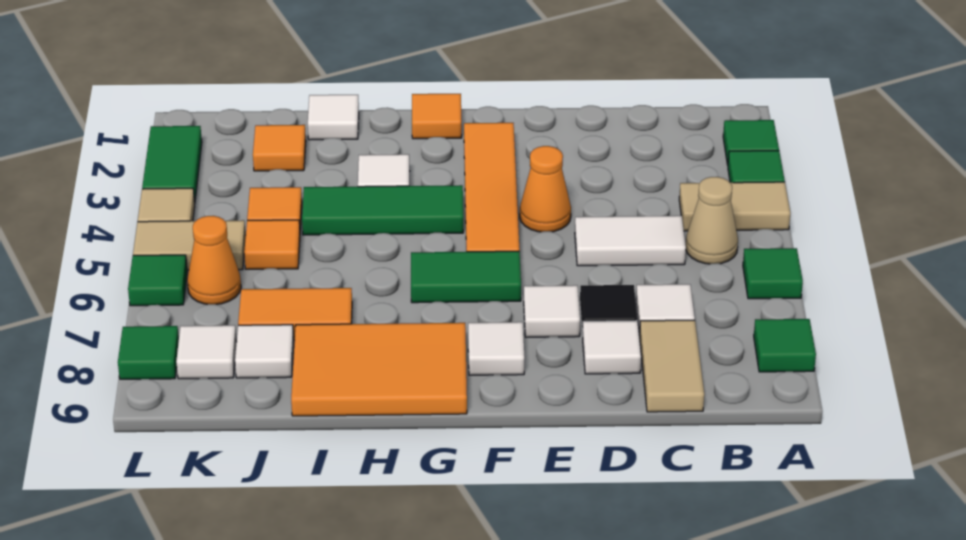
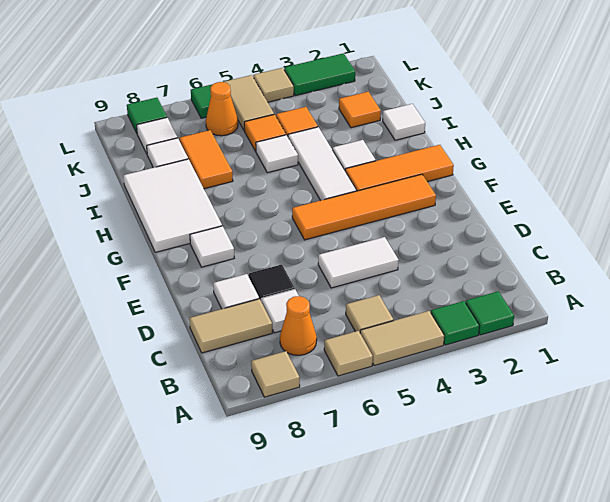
tan 1x2 tile [679,182,790,231] -> tan 1x2 tile turned to [360,311,444,366]
green 1x1 tile [743,248,803,299] -> tan 1x1 tile [324,331,373,376]
green 1x1 tile [754,319,816,372] -> tan 1x1 tile [251,351,300,397]
tan 1x1 cone [686,177,738,264] -> tan 1x1 tile [346,295,393,332]
white 1x2 tile [575,216,686,266] -> white 1x2 tile turned to [318,237,399,288]
orange 1x1 cone [520,146,571,232] -> orange 1x1 cone moved to [280,296,317,355]
white 1x1 tile [524,285,580,337] -> white 1x1 tile moved to [256,135,298,173]
green 1x2 tile [411,251,521,303] -> none
orange 1x1 tile [412,94,462,139] -> orange 1x3 tile [345,145,454,191]
green 1x3 tile [302,185,463,235] -> white 1x3 tile [288,127,357,200]
orange 2x3 tile [291,323,467,416] -> white 2x3 tile [123,159,222,252]

